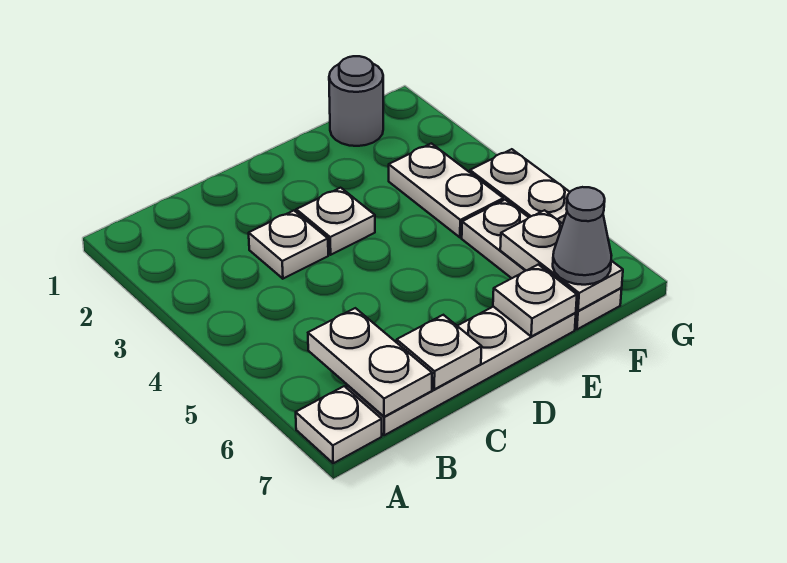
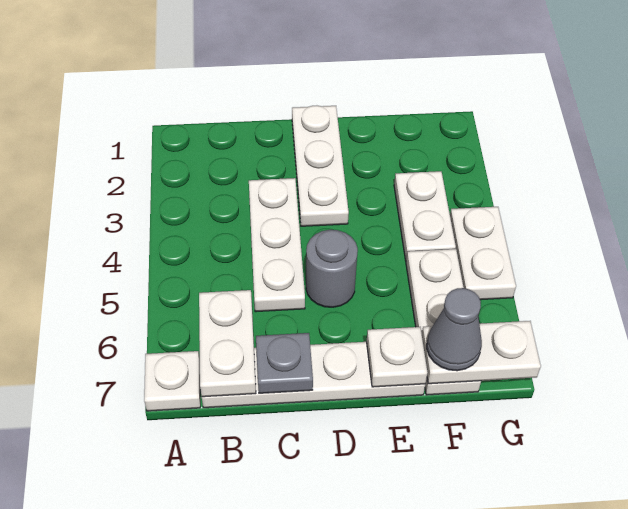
white 1x1 plate [249,211,328,279] -> white 1x3 plate [249,178,305,312]
white 1x1 plate [397,315,482,389] -> grey 1x1 plate [256,333,313,393]
white 1x1 plate [296,188,375,255] -> white 1x3 plate [292,106,349,226]
grey 1x1 round brick [329,56,383,146] -> grey 1x1 round brick moved to [306,230,358,307]
white 1x2 plate [500,210,623,311] -> white 1x2 plate turned to [422,321,541,384]

